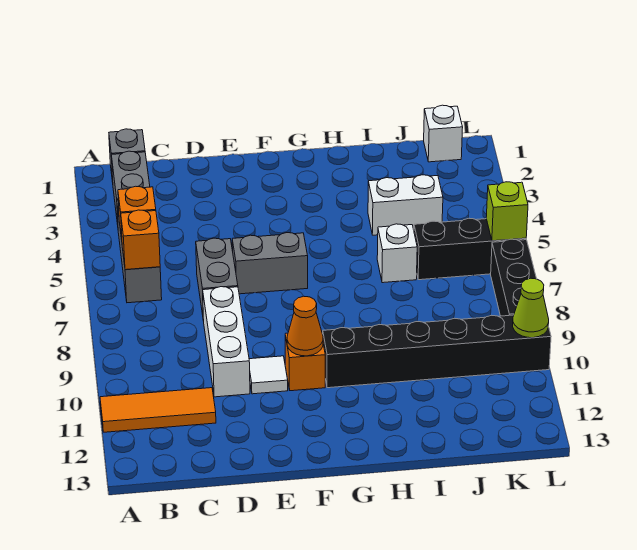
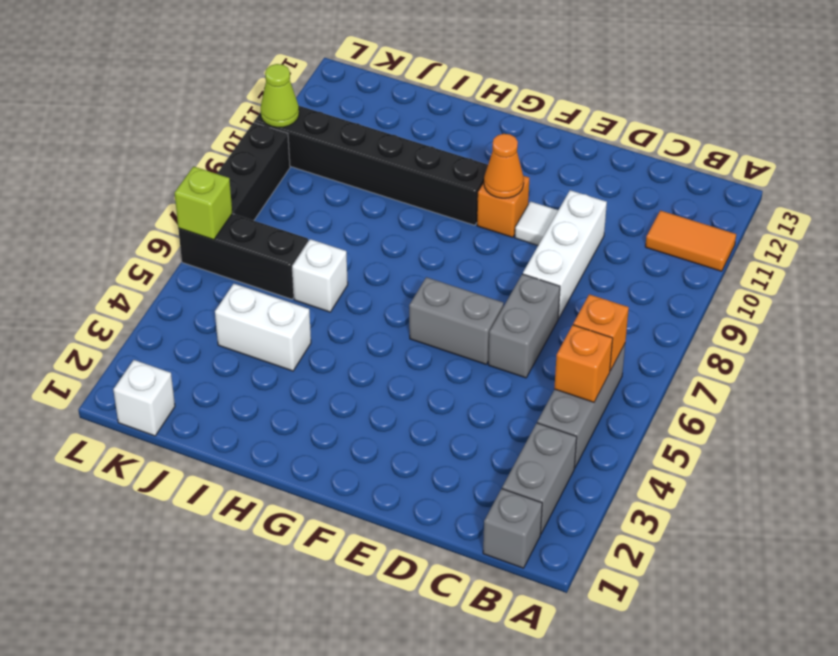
orange 1x3 tile [100,388,216,432] -> orange 1x2 tile [645,210,736,271]

